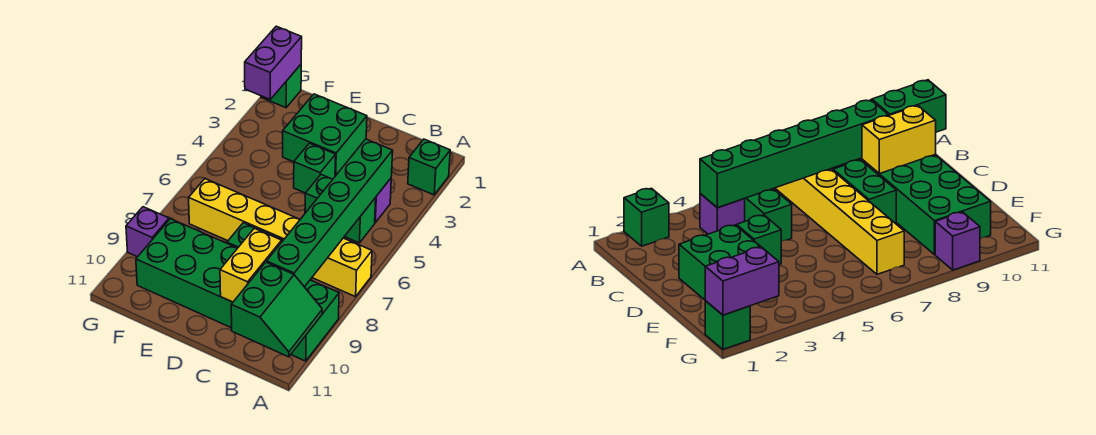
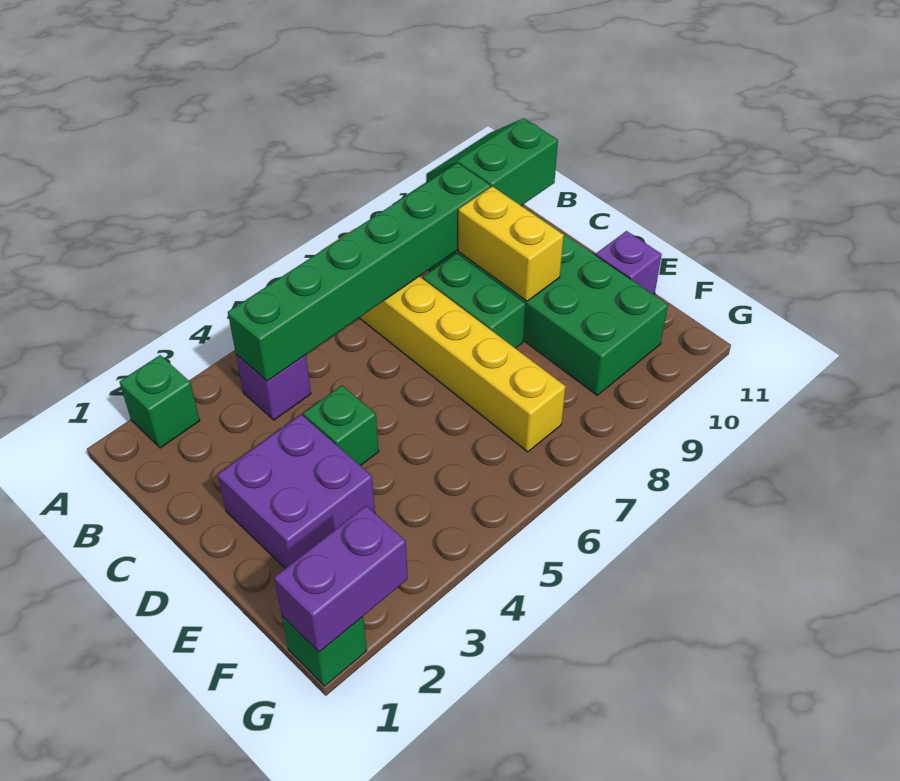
green 1x2 brick [305,175,376,243] -> none
yellow 1x2 brick [220,228,282,302] -> yellow 1x2 brick turned to [458,186,564,301]
green 2x2 brick [283,94,367,176] -> purple 2x2 brick [217,415,375,568]
purple 1x1 brick [126,207,169,257] -> purple 1x1 brick moved to [596,231,662,295]

